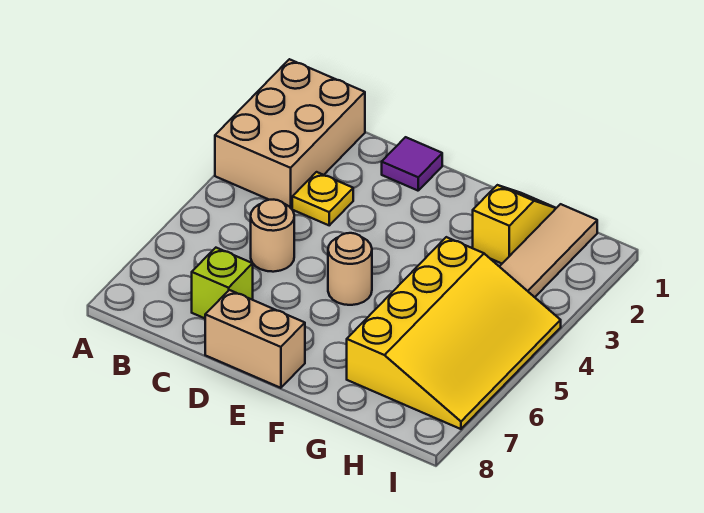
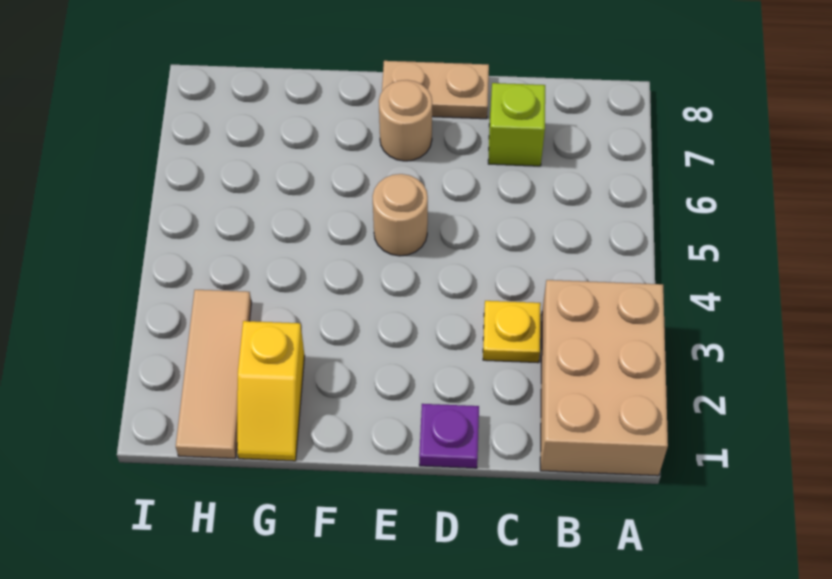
tan 1x1 round brick [251,200,294,272] -> tan 1x1 round brick moved to [379,80,432,161]
purple 1x1 tile [382,137,442,191] -> purple 1x1 plate [419,404,479,468]
tan 1x2 brick [205,290,305,388] -> tan 1x2 plate [382,61,489,119]
yellow 3x4 slope [347,237,561,429] -> none

